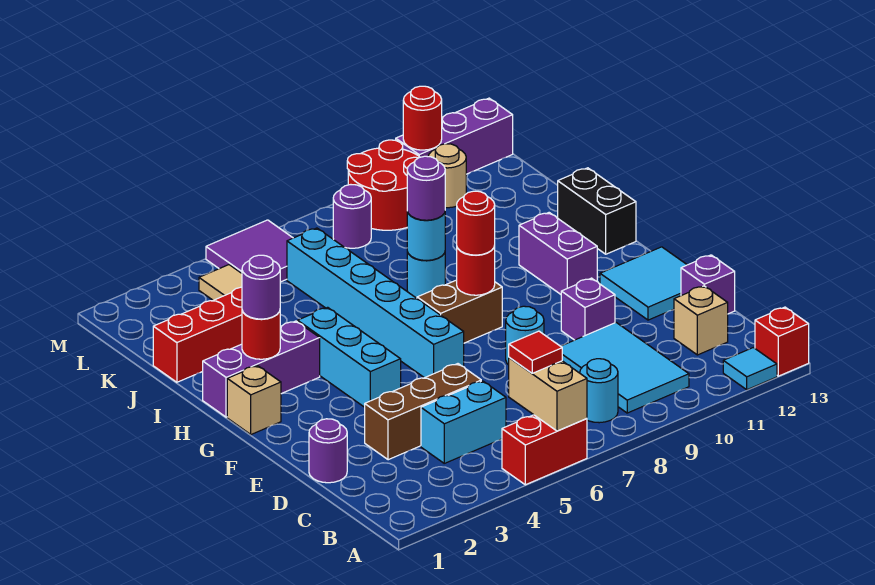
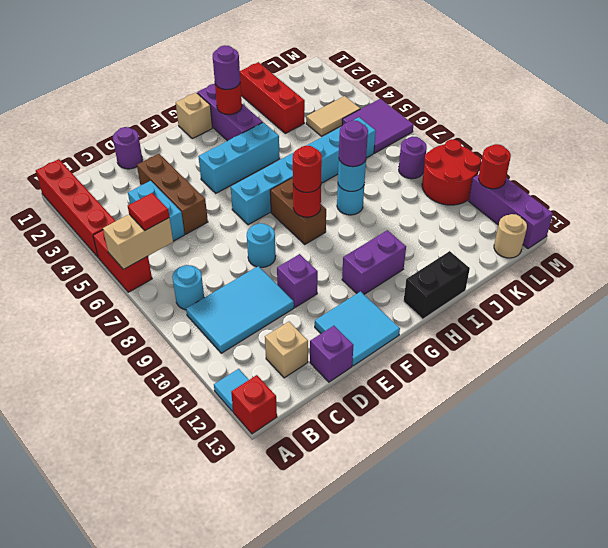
none -> red 1x4 brick [36,159,116,257]
tan 1x1 round brick [428,144,466,208] -> tan 1x1 round brick moved to [494,214,527,258]

